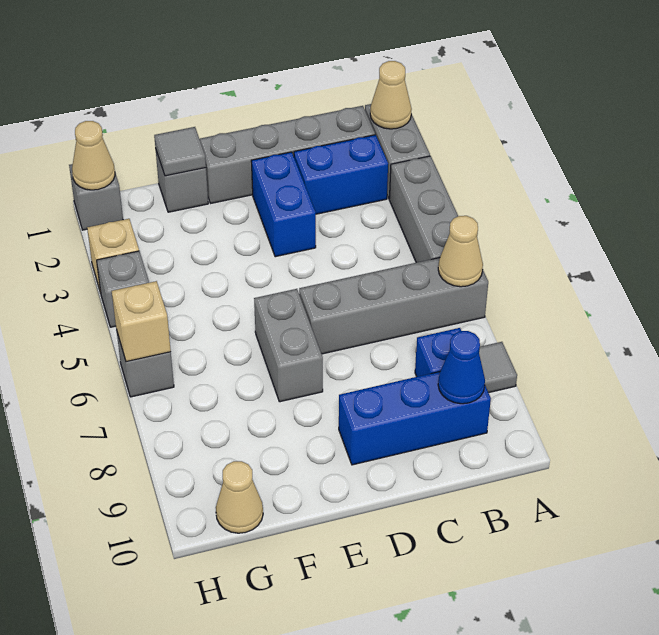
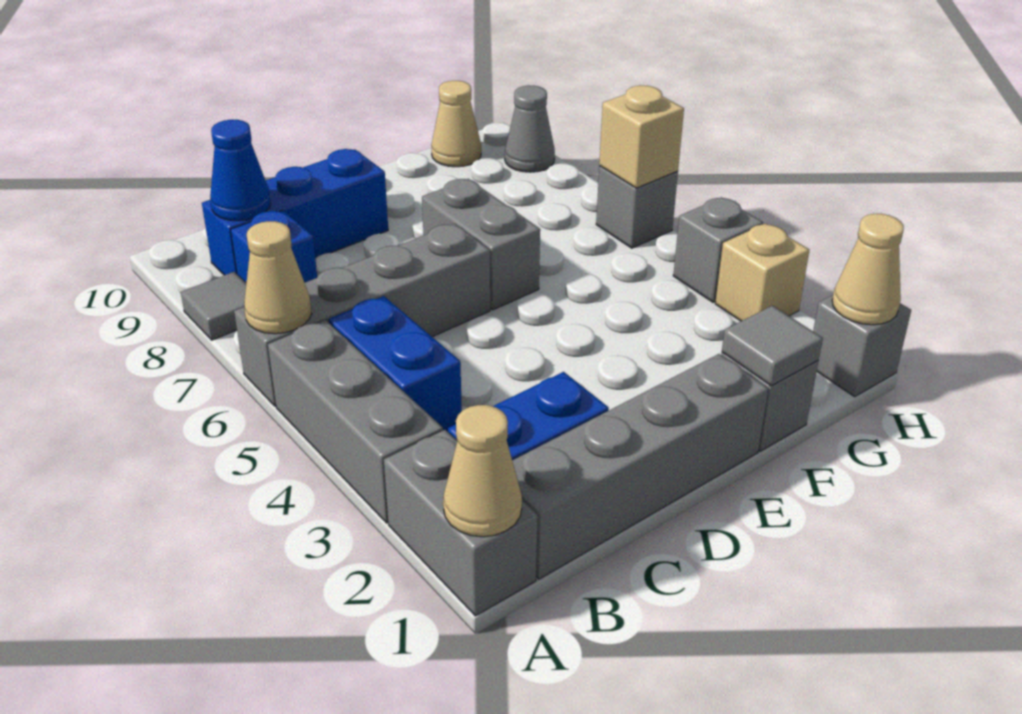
blue 1x2 brick [251,152,316,257] -> blue 1x2 brick moved to [329,296,462,432]
none -> grey 1x1 cone [505,85,555,172]

